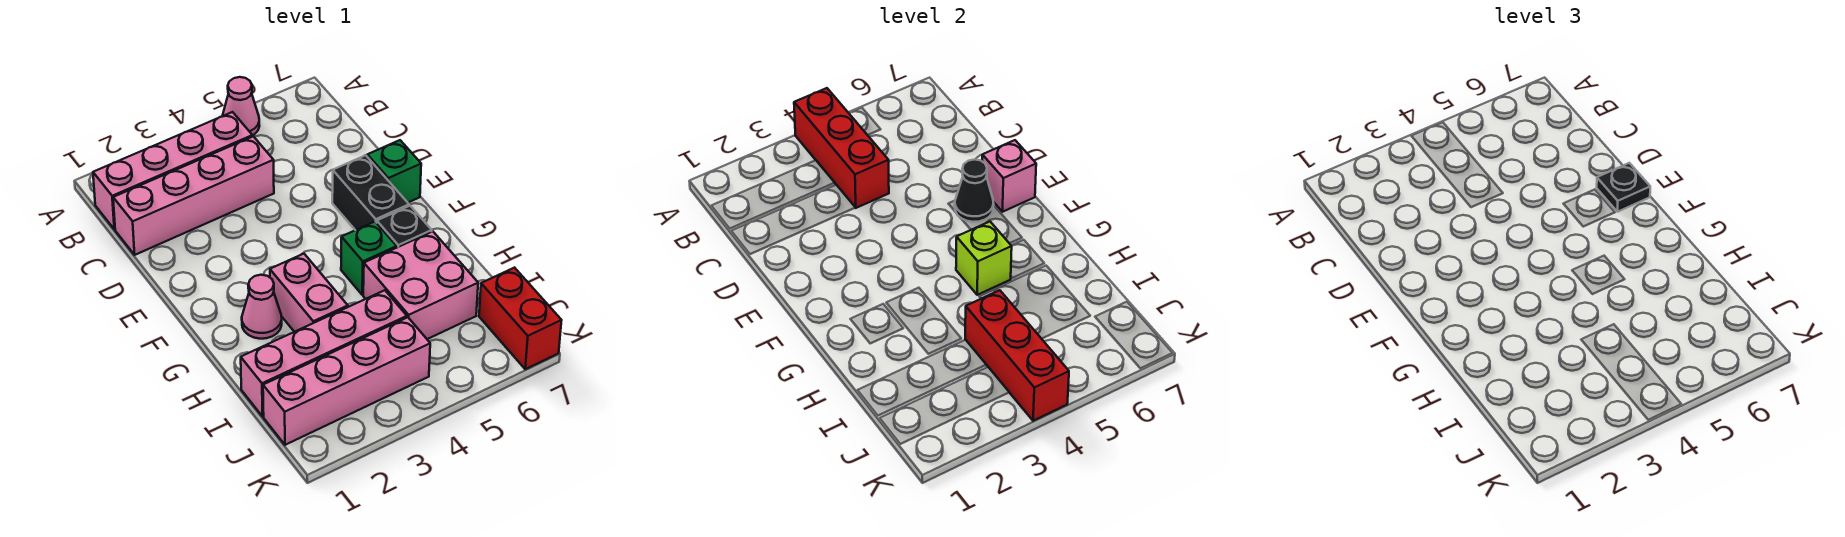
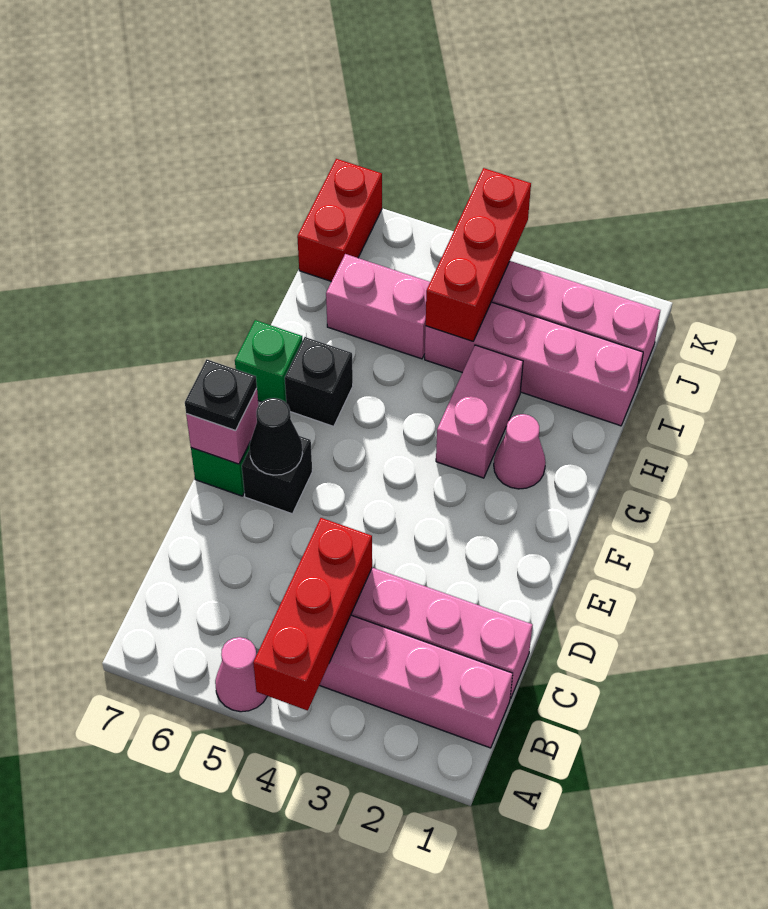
black 1x2 brick [332,155,409,230] -> black 1x1 brick [242,436,312,514]
green 1x1 brick [341,222,397,295] -> green 1x1 brick moved to [235,320,302,402]
lime 1x1 brick [956,222,1012,295] -> none
pink 2x2 brick [363,231,478,339] -> pink 1x2 brick [326,254,430,359]

